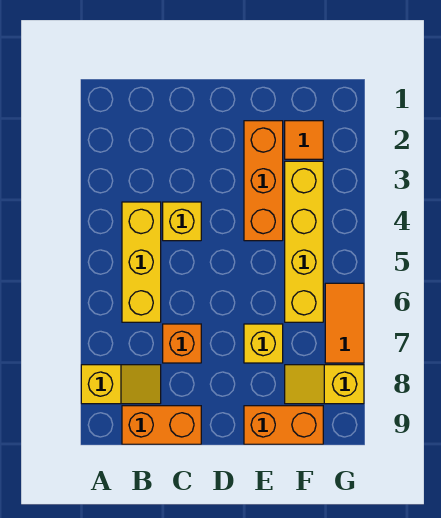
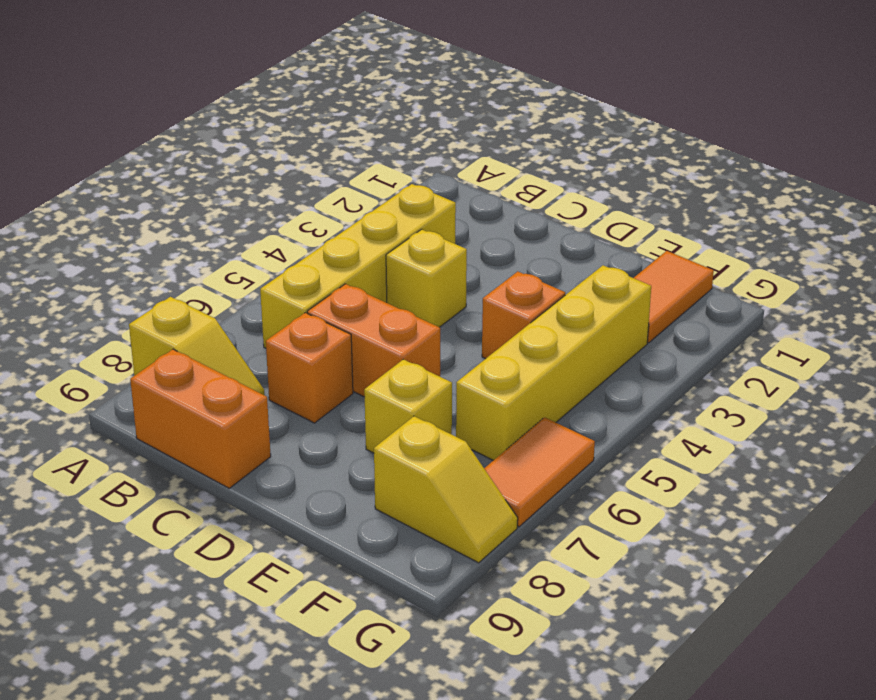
yellow 1x3 brick [122,202,161,322] -> yellow 1x4 brick [260,184,456,348]
orange 1x3 brick [244,121,283,241] -> orange 1x1 brick [482,271,565,359]
orange 1x2 brick [244,406,323,444] -> orange 1x2 brick moved to [307,284,440,397]
orange 1x1 tile [285,121,323,159] -> orange 1x2 tile [634,251,714,343]
yellow 1x2 slope [285,365,364,404] -> yellow 1x2 slope turned to [374,416,518,563]

